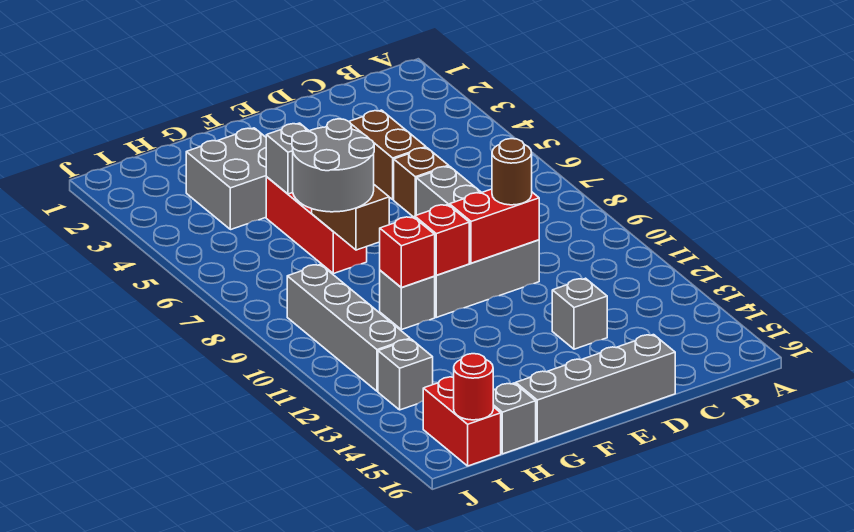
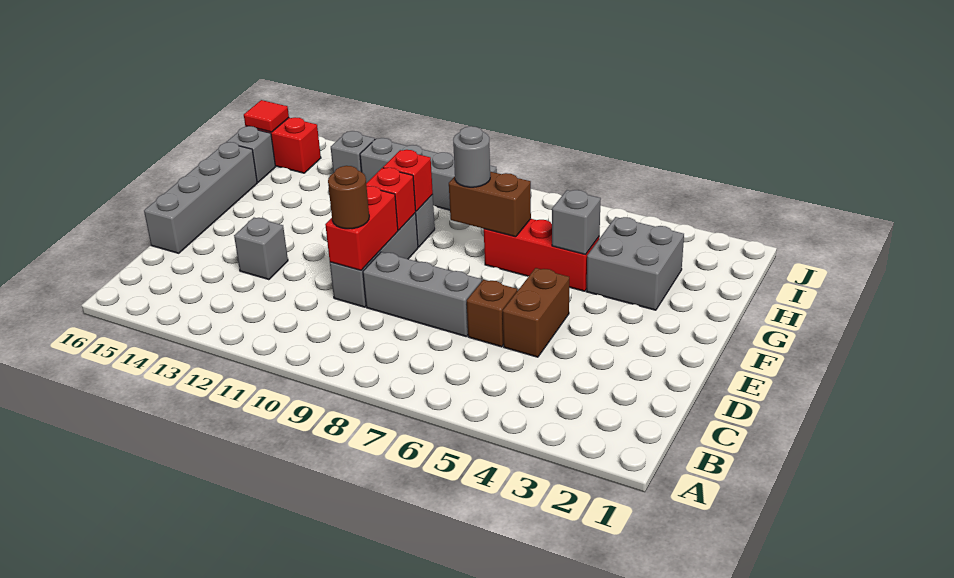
brown 1x2 brick [349,110,426,200] -> brown 1x2 brick turned to [503,268,569,357]
grey 2x2 round brick [292,119,374,212] -> grey 1x1 round brick [453,126,490,187]
red 1x1 round brick [454,354,493,420] -> red 1x1 tile [244,100,289,132]

